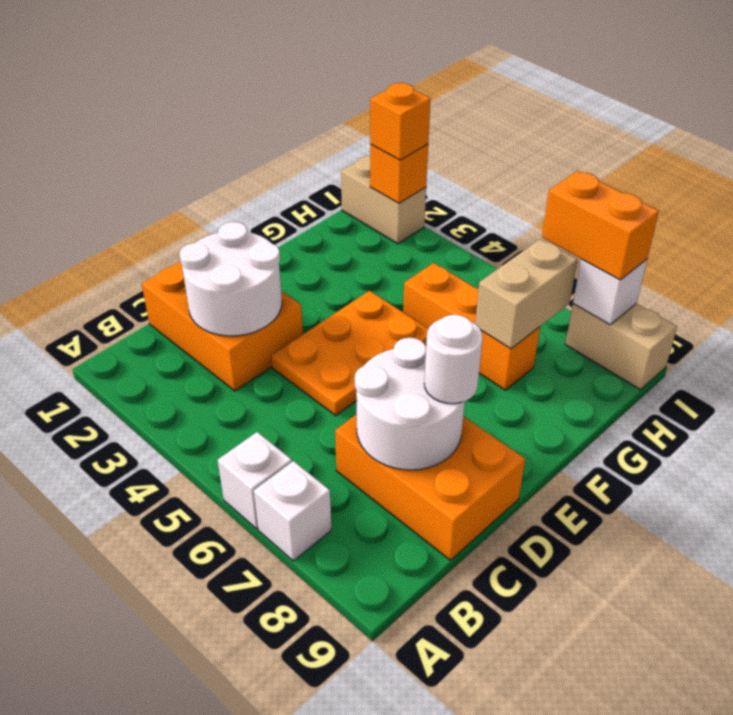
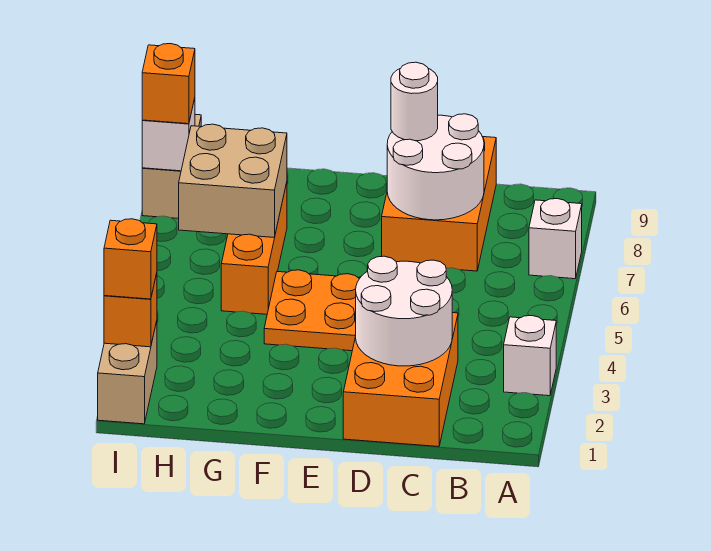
white 1x1 brick [218,432,292,529] -> white 1x1 brick moved to [504,316,556,396]
tan 1x2 brick [475,239,577,349] -> tan 2x2 brick [179,124,287,238]
orange 1x2 brick [542,171,659,280] -> orange 1x1 brick [142,44,195,124]

